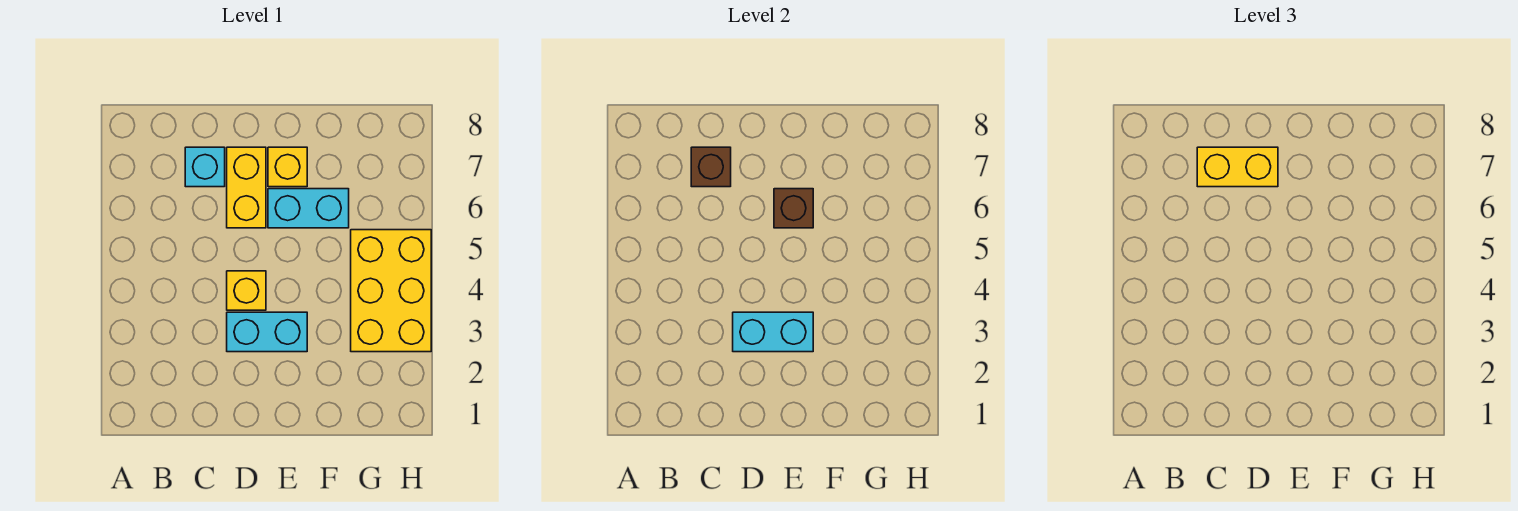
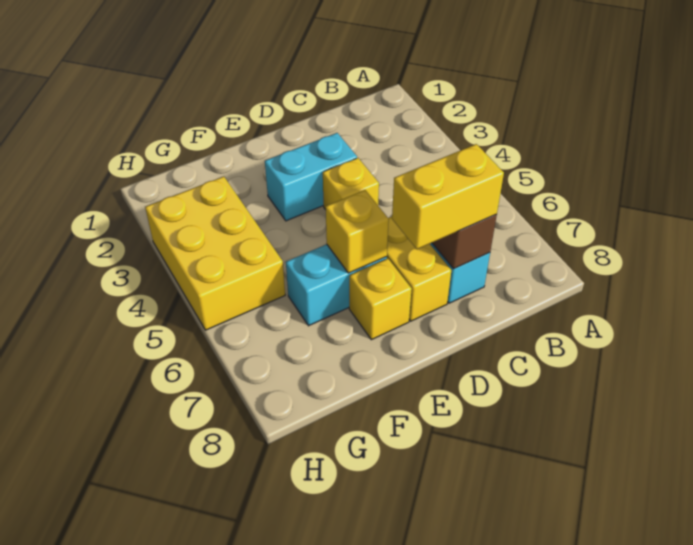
cyan 1x2 brick [733,312,813,352] -> none
brown 1x1 brick [774,189,813,228] -> yellow 1x1 brick [326,190,389,273]

